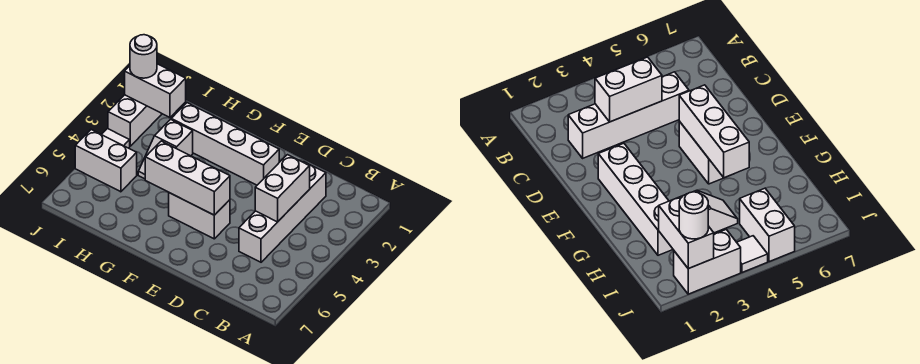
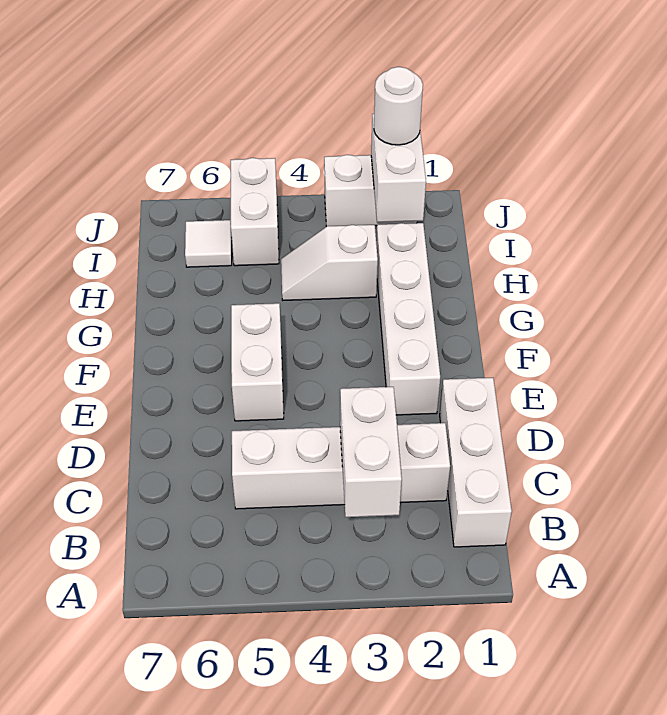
white 1x2 brick [255,155,310,222] -> white 1x2 brick turned to [340,387,402,517]
white 1x3 brick [145,141,230,215] -> white 1x3 brick moved to [440,378,512,547]
white 1x1 tile [102,129,130,148] -> white 1x1 tile moved to [185,220,232,267]

